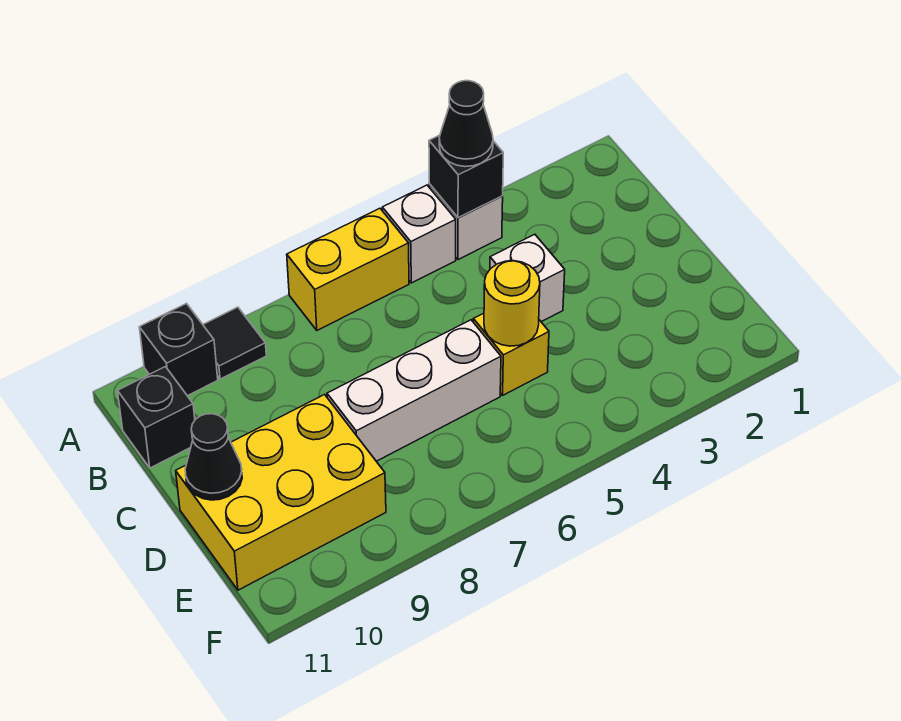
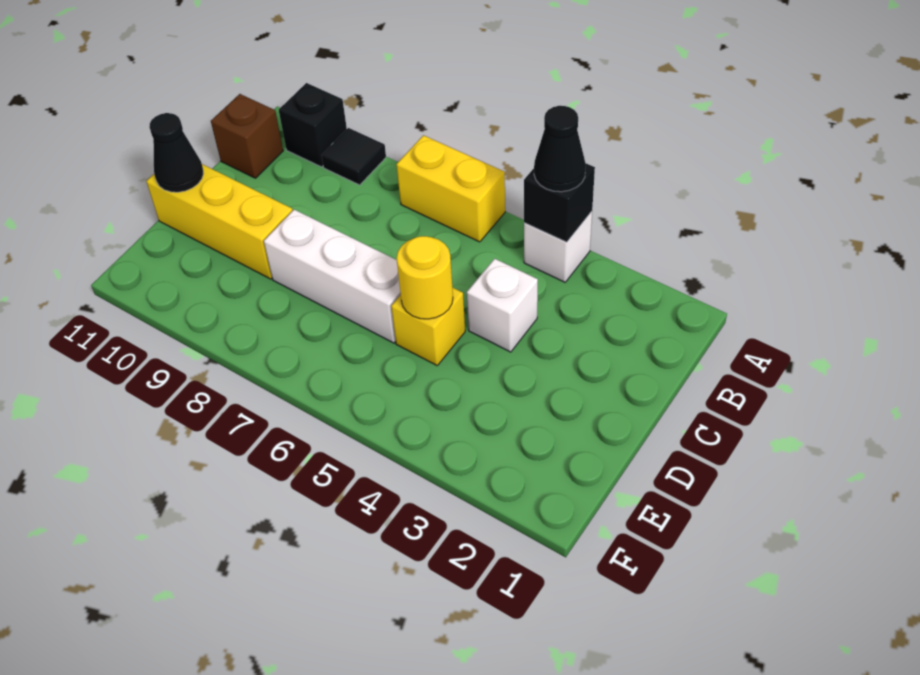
white 1x1 brick [382,185,456,283] -> none
black 1x1 brick [118,367,195,468] -> brown 1x1 brick [211,94,283,178]
yellow 2x3 brick [176,395,386,590] -> yellow 1x3 brick [146,164,293,279]

